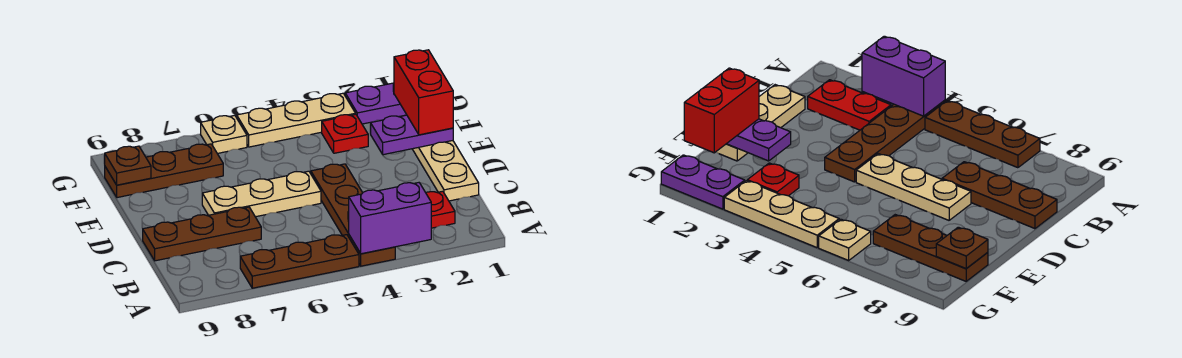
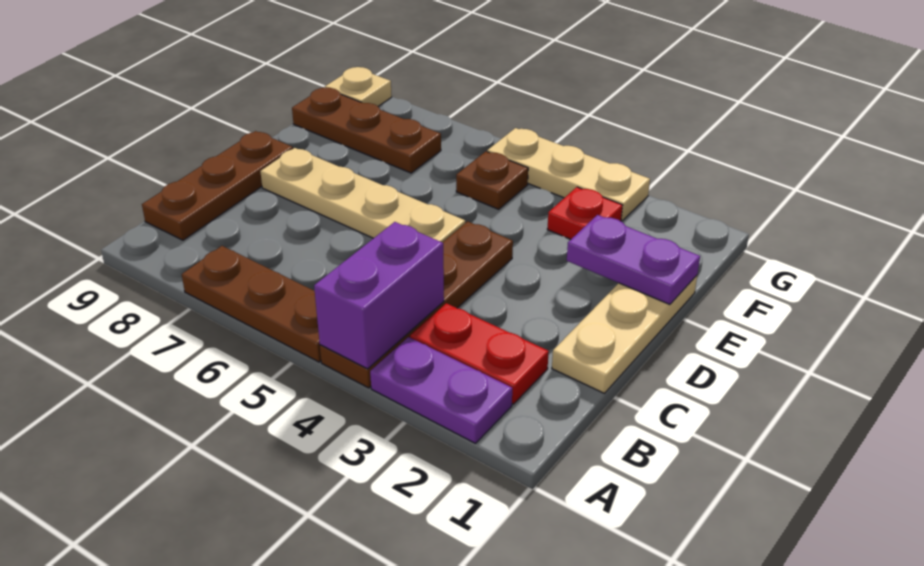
purple 1x2 brick [349,183,431,254] -> purple 1x2 brick turned to [314,222,444,369]
brown 1x3 plate [143,207,261,261] -> brown 1x3 plate turned to [142,131,293,240]
tan 1x3 plate [202,171,321,217] -> tan 1x4 plate [260,148,465,242]
red 1x2 brick [394,50,453,135] -> none
brown 1x1 plate [105,146,151,185] -> brown 1x1 plate moved to [456,151,528,209]
purple 1x2 plate [345,83,407,124] -> purple 1x2 plate moved to [370,337,512,443]
tan 1x1 plate [201,115,247,154] -> tan 1x1 plate moved to [325,67,392,106]

